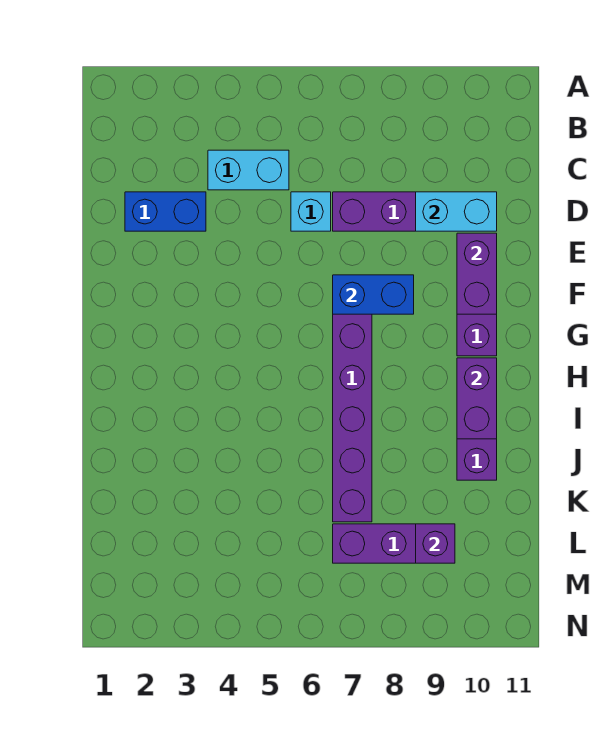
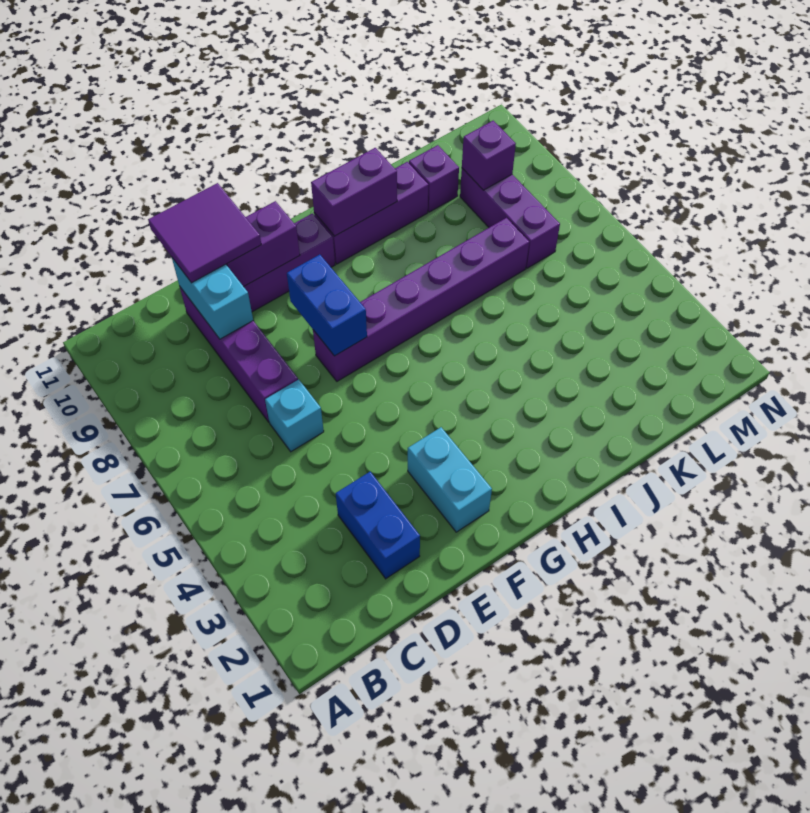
cyan 1x2 brick [208,150,289,190] -> cyan 1x2 brick moved to [408,427,492,532]
none -> purple 2x2 tile [148,183,261,283]
none -> purple 1x1 brick [409,145,459,212]

